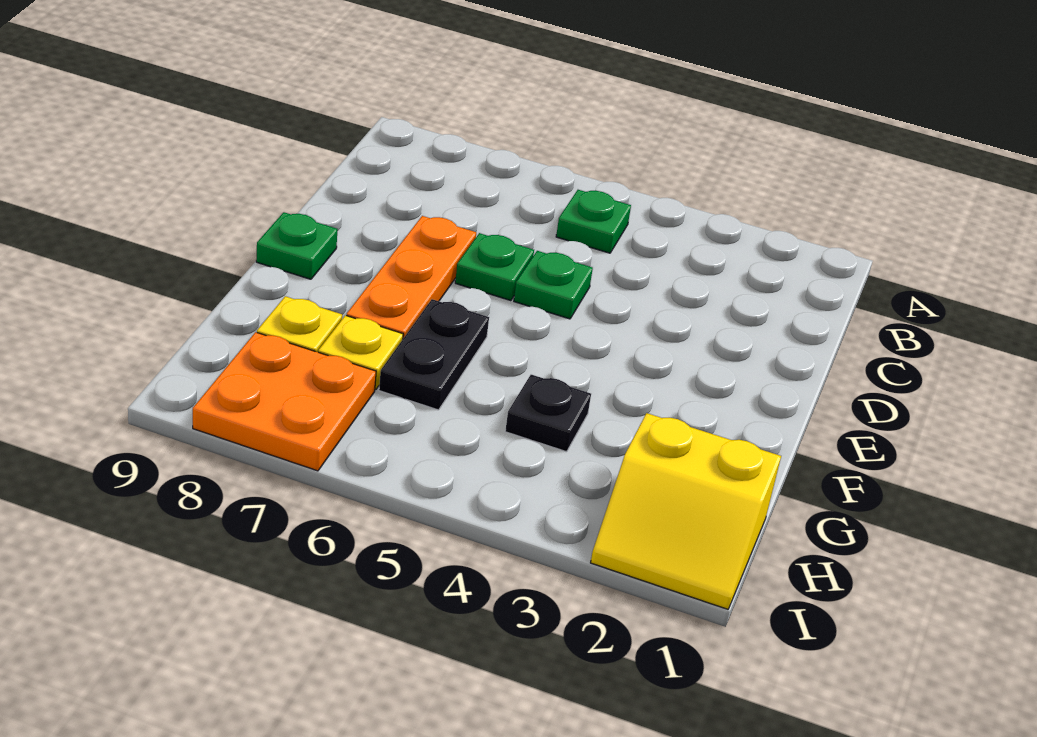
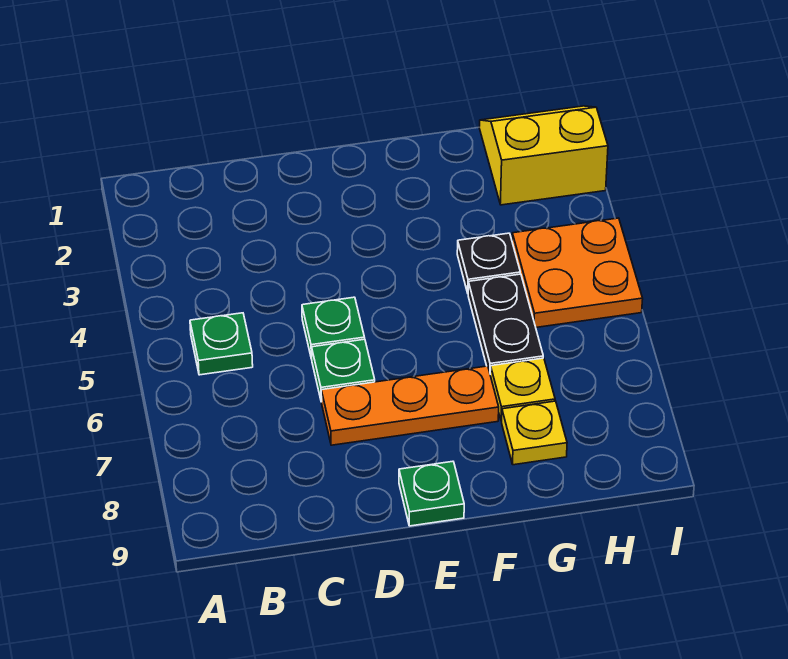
black 1x2 plate [379,299,489,410] -> black 1x2 plate turned to [468,274,543,372]
yellow 2x2 slope [591,413,781,609] -> yellow 2x2 slope turned to [479,106,608,205]
orange 2x2 plate [193,332,376,471] -> orange 2x2 plate moved to [512,218,643,327]

